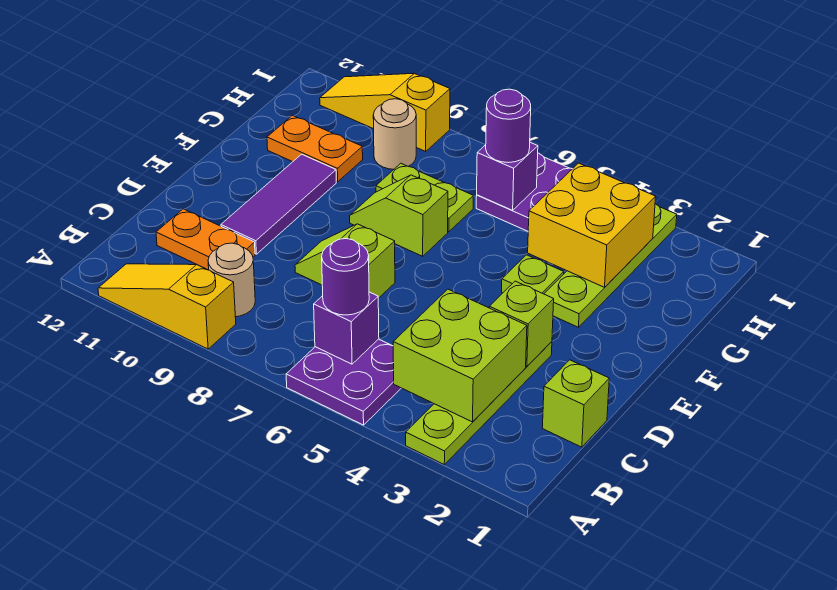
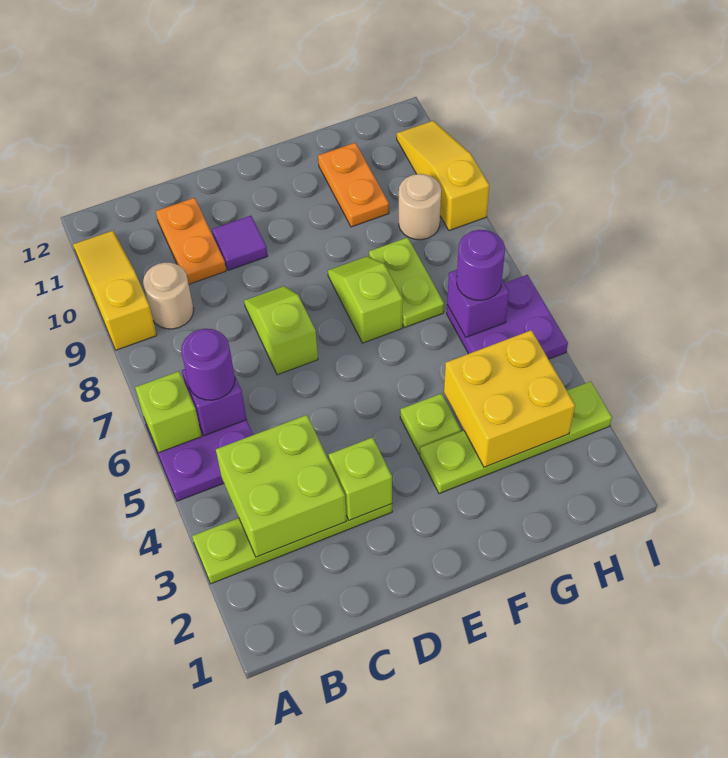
lime 1x1 brick [542,360,609,447] -> lime 1x1 brick moved to [135,371,201,453]
purple 1x3 tile [221,154,336,254] -> purple 1x1 tile [212,216,268,270]

